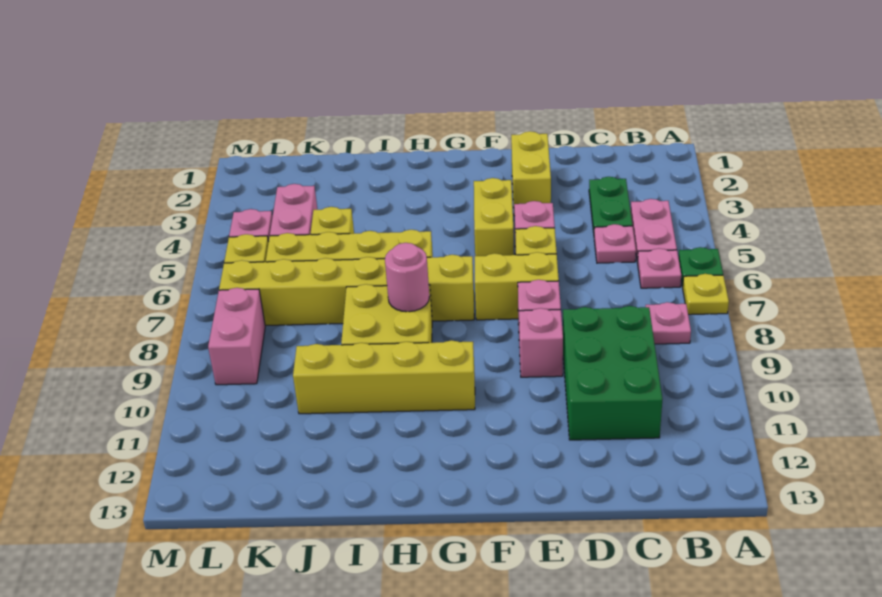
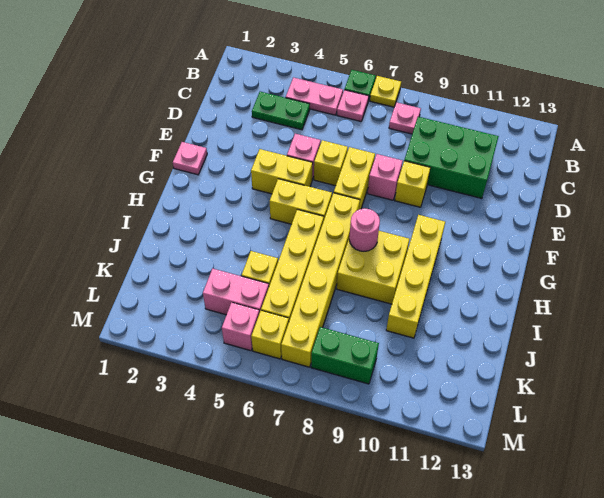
pink 1x1 plate [594,224,636,263] -> pink 1x1 plate moved to [173,142,207,175]
yellow 1x2 brick [511,131,551,216] -> yellow 1x2 brick moved to [270,179,332,224]
pink 1x1 brick [519,308,563,377] -> yellow 1x1 brick [395,161,430,207]
pink 1x2 brick [208,288,265,385] -> green 1x2 brick [311,327,379,384]

